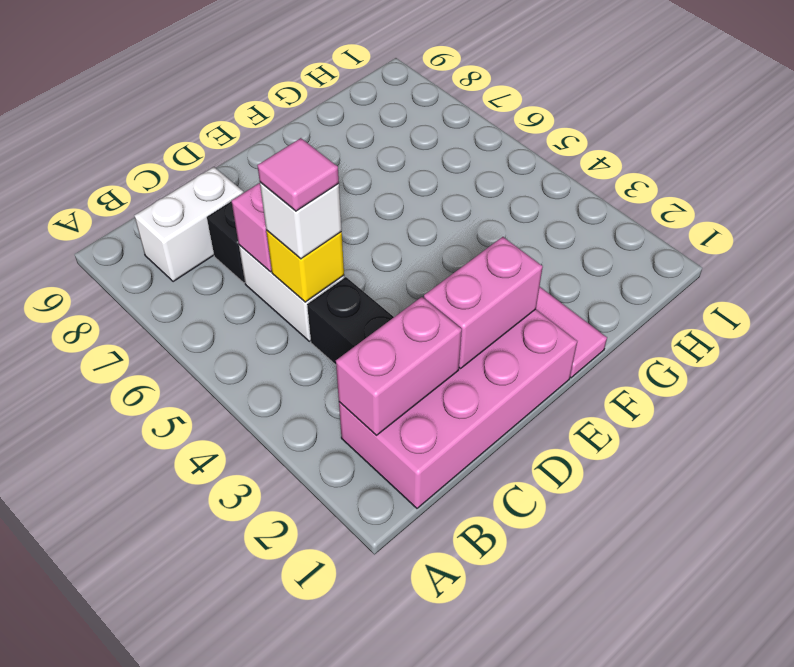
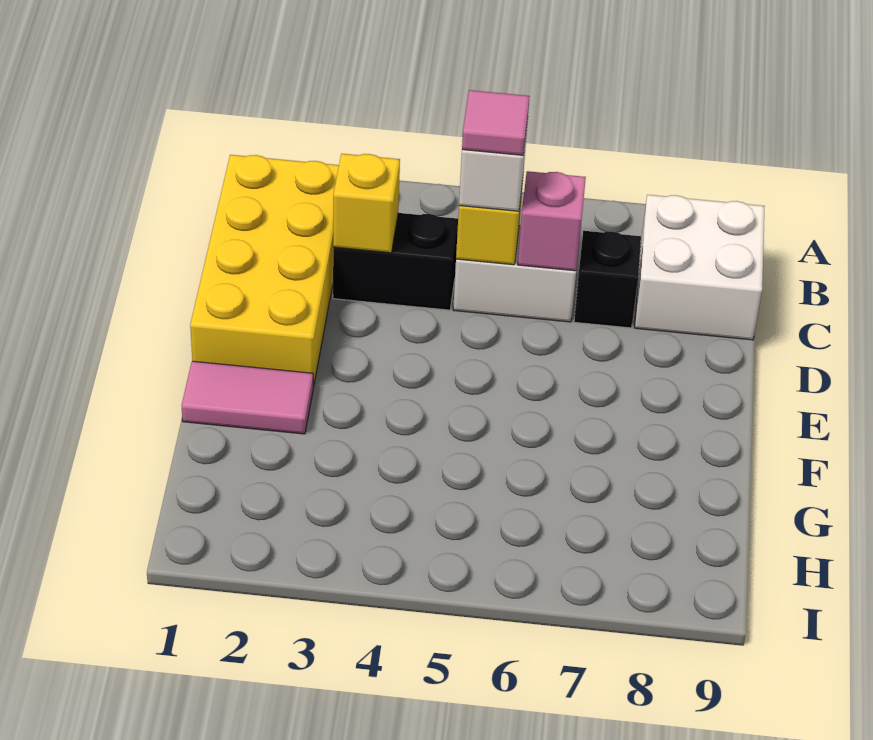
pink 2x4 brick [339,309,577,508] -> yellow 2x4 brick [190,155,339,387]
pink 1x2 brick [336,297,462,435] -> none
white 1x2 brick [134,167,244,282] -> white 2x2 brick [635,195,765,340]
none -> yellow 1x1 brick [333,154,400,253]
pink 1x2 brick [424,237,543,368] -> none

